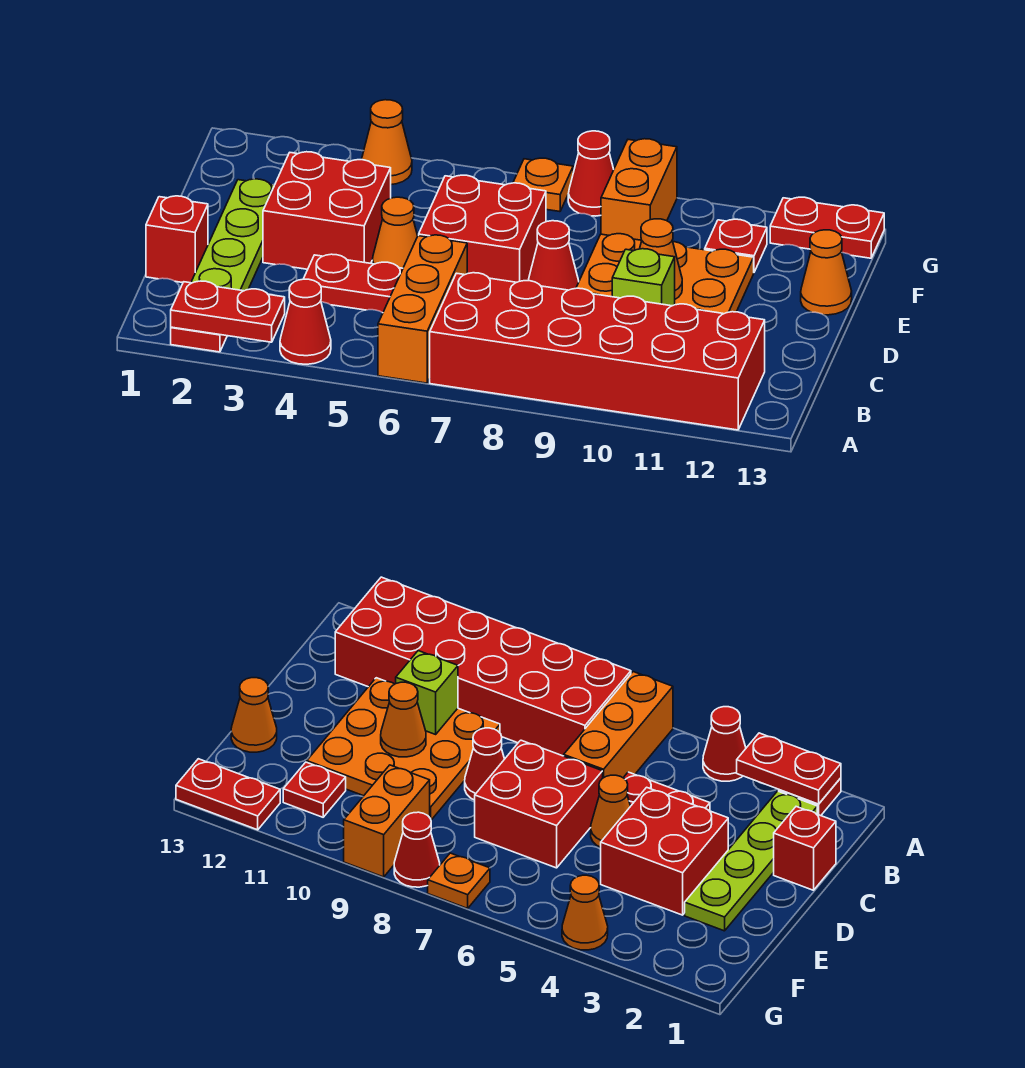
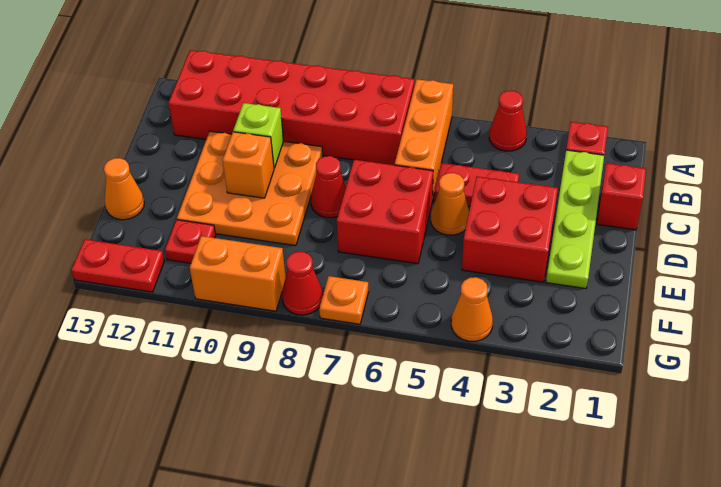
red 1x2 plate [171,281,285,342] -> none
orange 1x1 cone [640,219,682,299] -> orange 1x1 brick [223,132,274,198]
orange 1x2 brick [601,139,677,240] -> orange 1x2 brick turned to [190,236,286,311]

